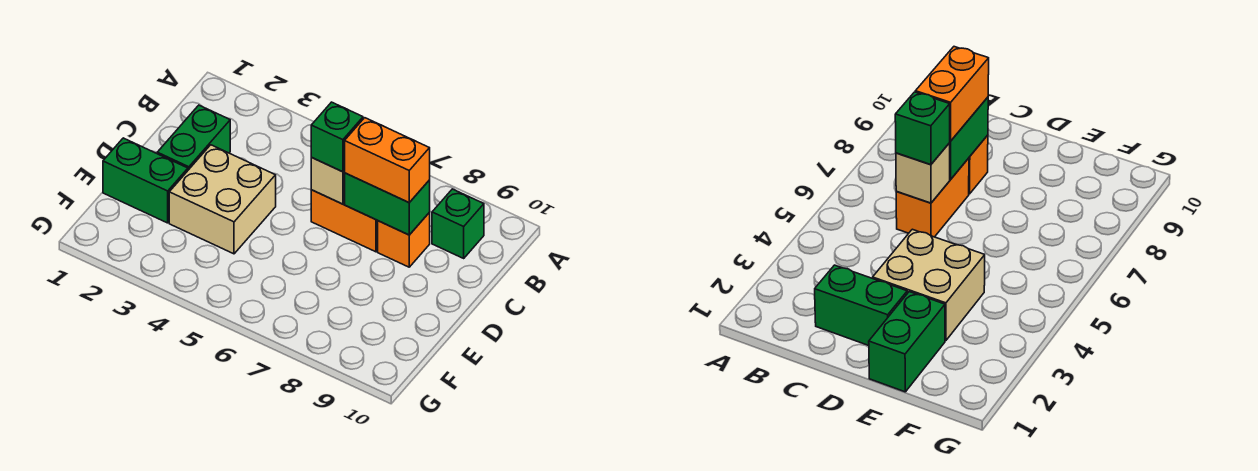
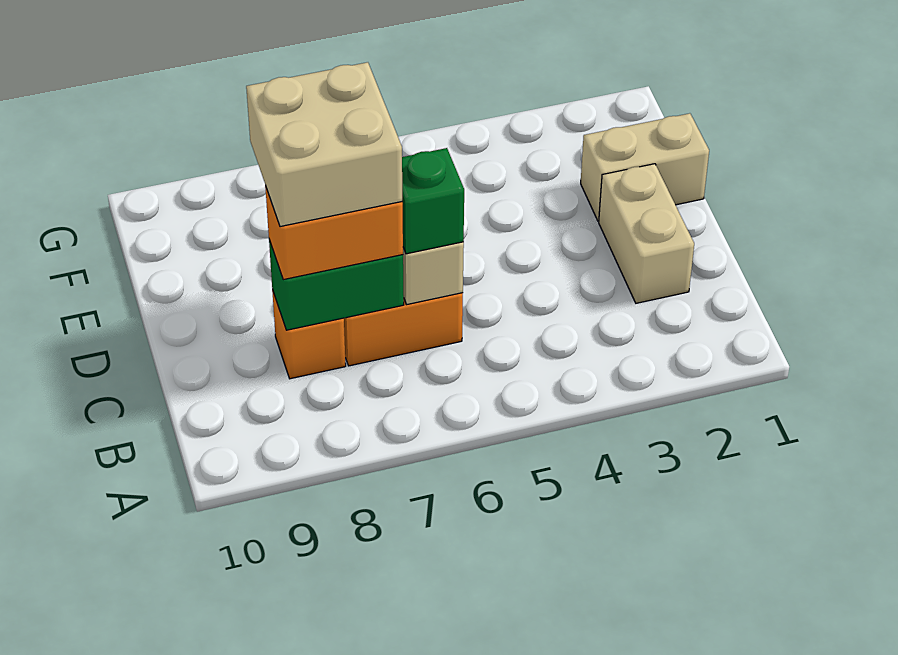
green 1x1 brick [432,189,484,258] -> none
green 1x2 brick [157,105,230,170] -> tan 1x2 brick [599,164,694,303]
tan 2x2 brick [169,145,276,254] -> tan 2x2 brick moved to [246,62,402,227]
green 1x2 brick [103,138,188,223] -> tan 1x2 brick [581,113,709,221]

